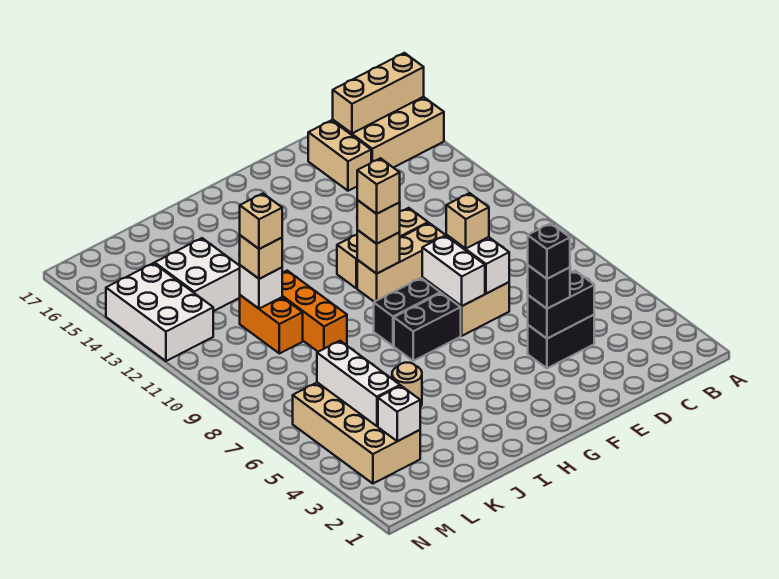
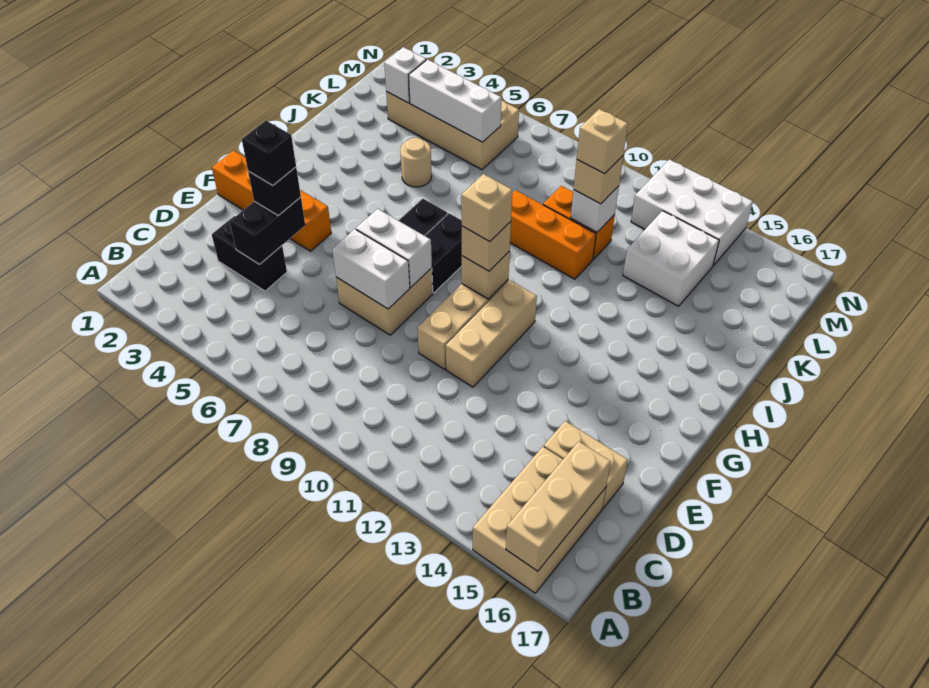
black 1x2 brick [528,315,594,368] -> black 1x2 brick turned to [212,216,287,291]
tan 1x1 brick [446,193,489,249] -> none
none -> orange 1x4 brick [212,151,331,251]

